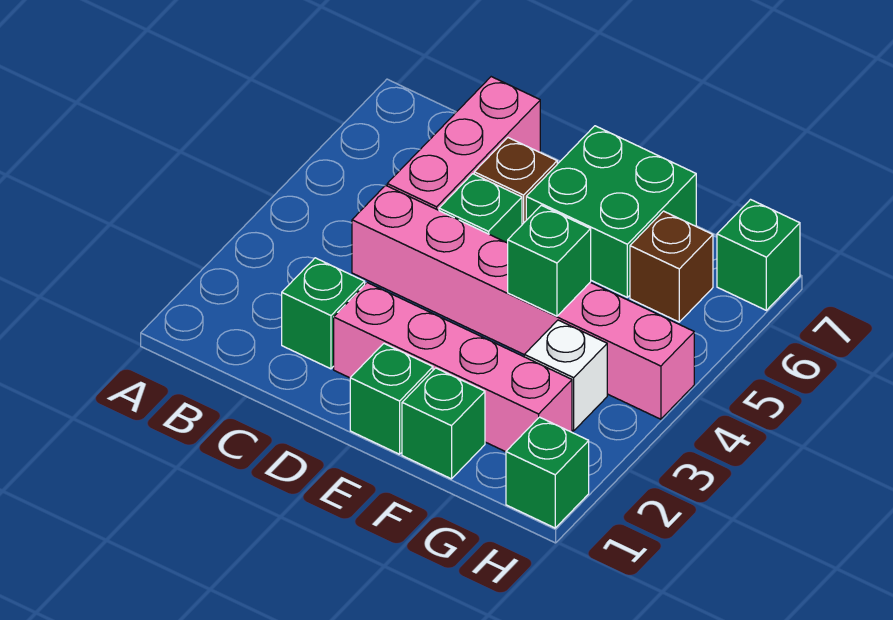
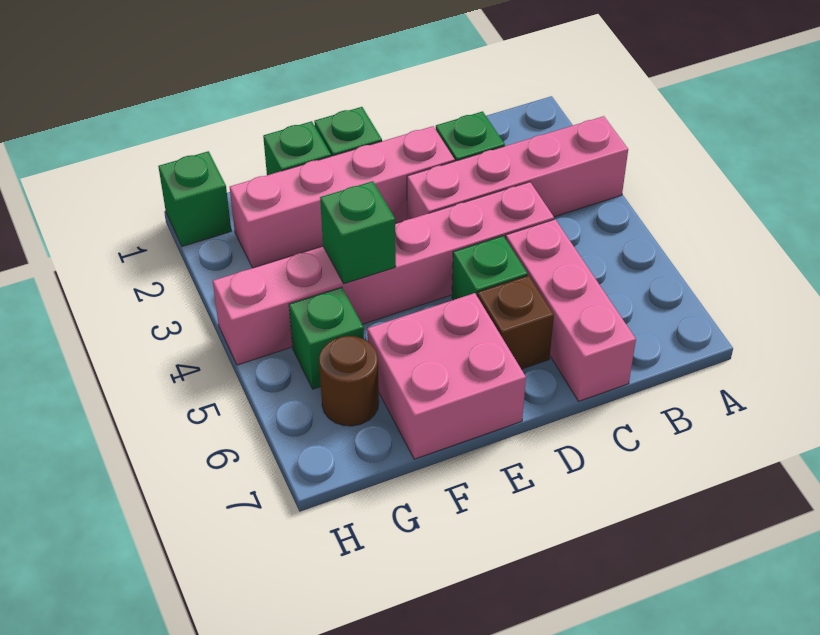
none -> pink 1x4 brick [407,116,628,220]
green 2x2 brick [526,126,696,297] -> pink 2x2 brick [367,293,526,459]
white 1x1 brick [524,320,607,431] -> none
brown 1x1 brick [630,211,713,322] -> brown 1x1 round brick [319,336,379,426]
green 1x1 brick [717,200,800,310] -> green 1x1 brick moved to [289,287,364,389]

